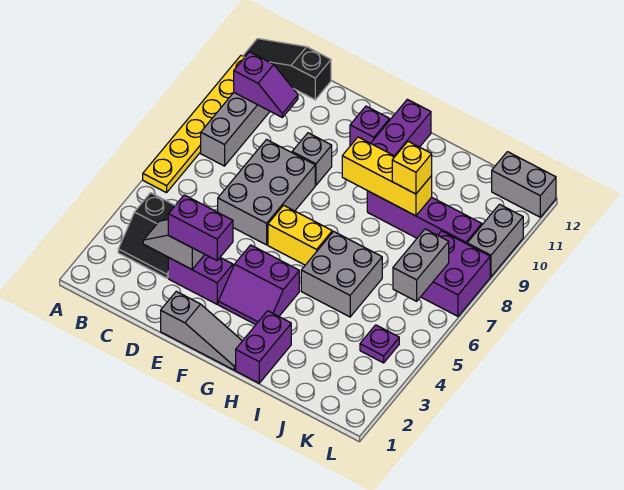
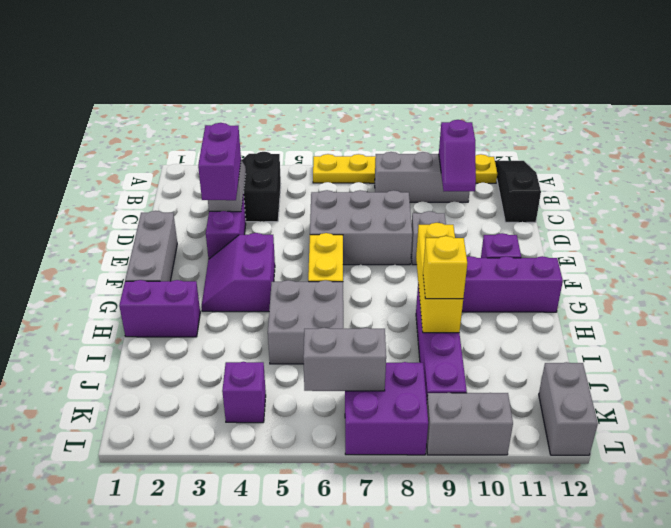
grey 1x3 slope [161,291,242,370] -> grey 1x3 brick [125,211,177,281]
purple 1x1 plate [360,325,399,363] -> purple 1x1 brick [222,362,266,423]

